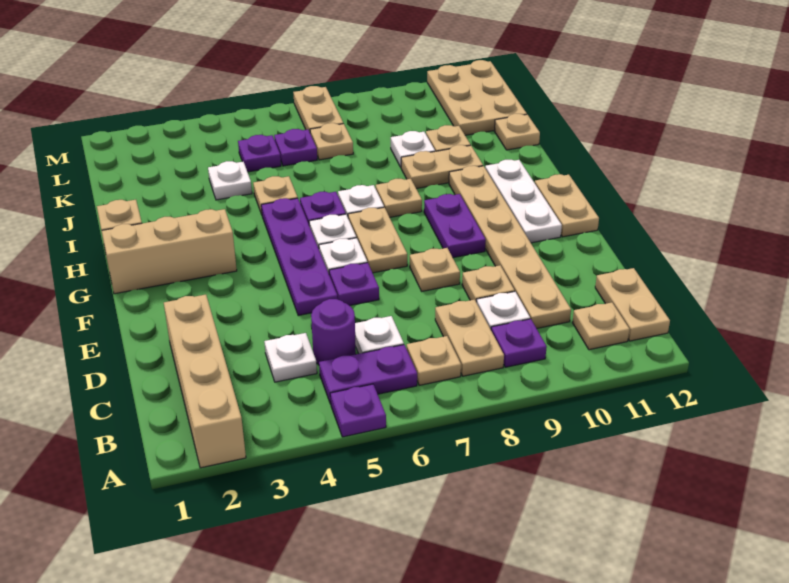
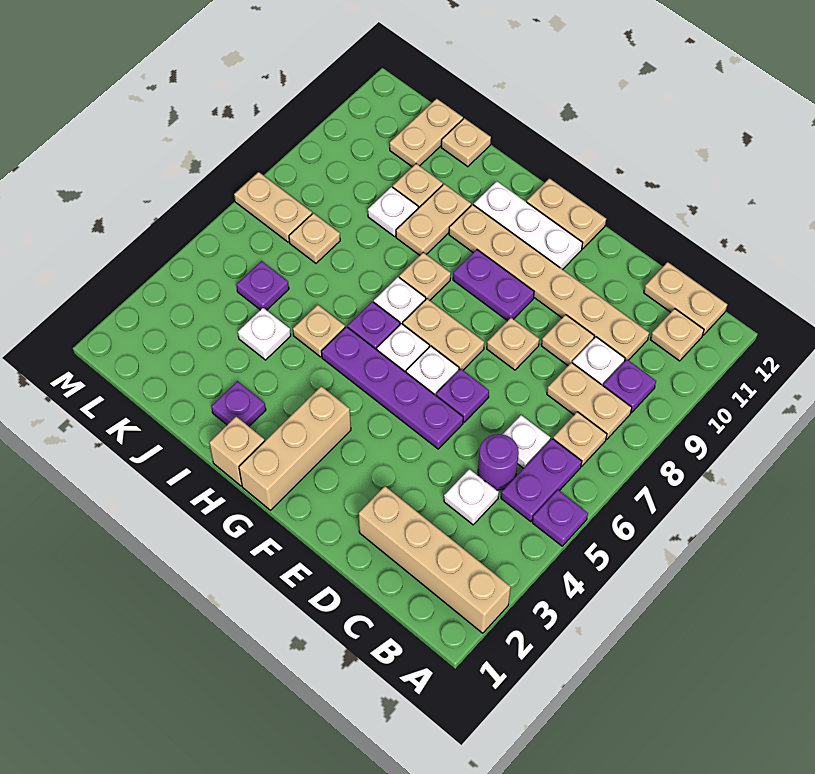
purple 1x1 plate [274,129,317,166] -> purple 1x1 plate moved to [211,381,266,426]
tan 2x3 plate [427,60,527,135] -> tan 1x2 plate [390,99,463,167]

